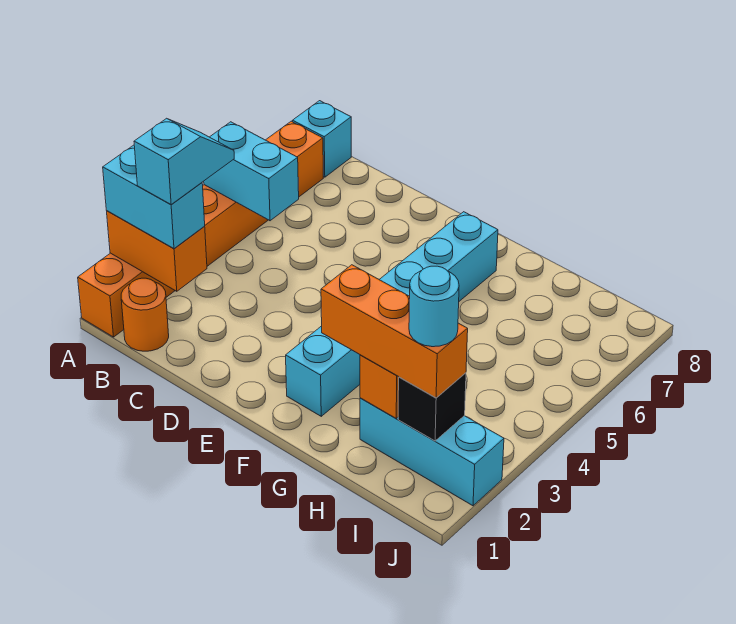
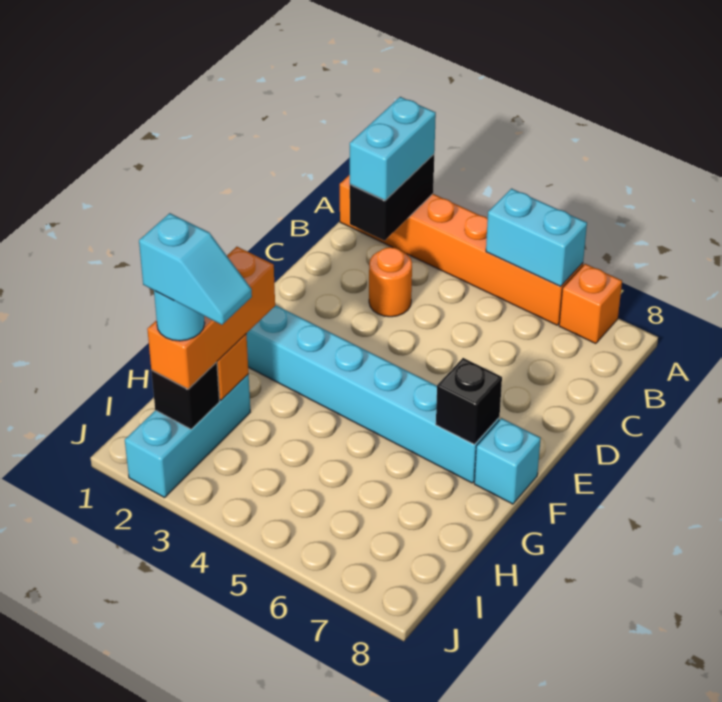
orange 1x2 brick [107,211,207,291] -> black 1x2 brick [350,154,434,241]
cyan 1x2 brick [204,122,299,221] -> cyan 1x2 brick turned to [486,189,587,287]
cyan 1x1 brick [292,101,351,177] -> cyan 1x1 brick moved to [474,418,541,504]
orange 1x1 round brick [121,278,169,351] -> orange 1x1 round brick moved to [369,247,412,317]
cyan 1x2 slope [134,118,234,205] -> cyan 1x2 slope moved to [139,213,252,325]
none -> black 1x1 brick [436,358,502,444]

